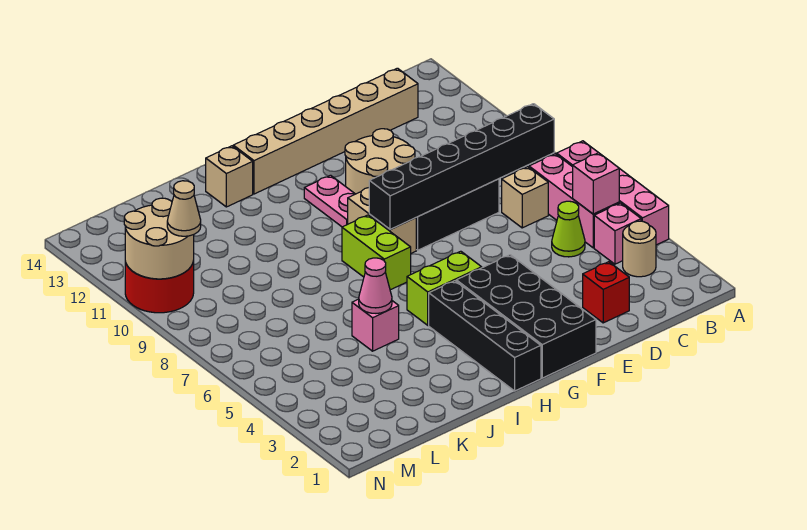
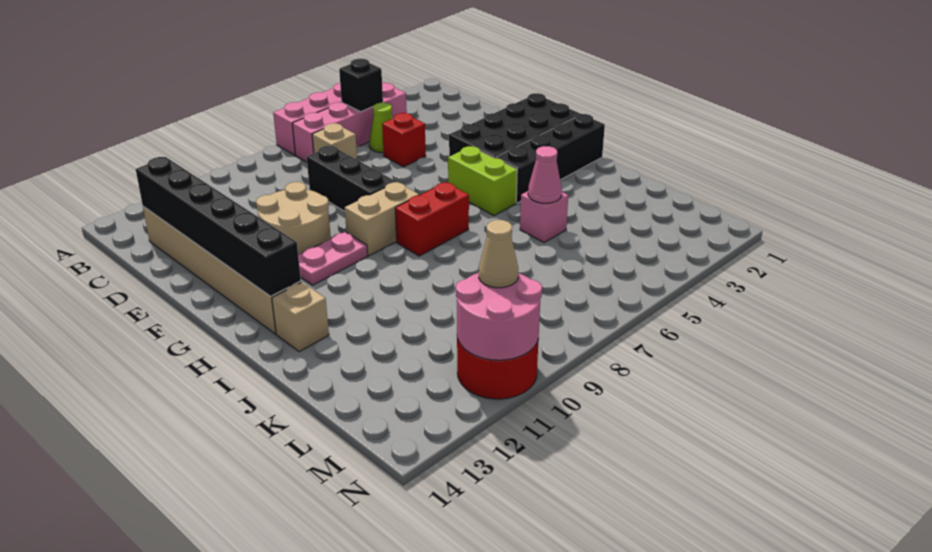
tan 1x1 round brick [623,221,656,277] -> none
pink 1x1 brick [573,153,619,214] -> black 1x1 brick [339,59,383,112]
black 1x6 brick [369,104,554,230] -> black 1x6 brick moved to [136,157,301,296]
red 1x1 brick [583,262,629,323] -> red 1x1 brick moved to [382,113,426,167]
lime 1x2 brick [342,215,411,290] -> red 1x2 brick [395,182,469,256]
tan 2x2 round brick [124,198,194,279] -> pink 2x2 round brick [456,273,542,360]

